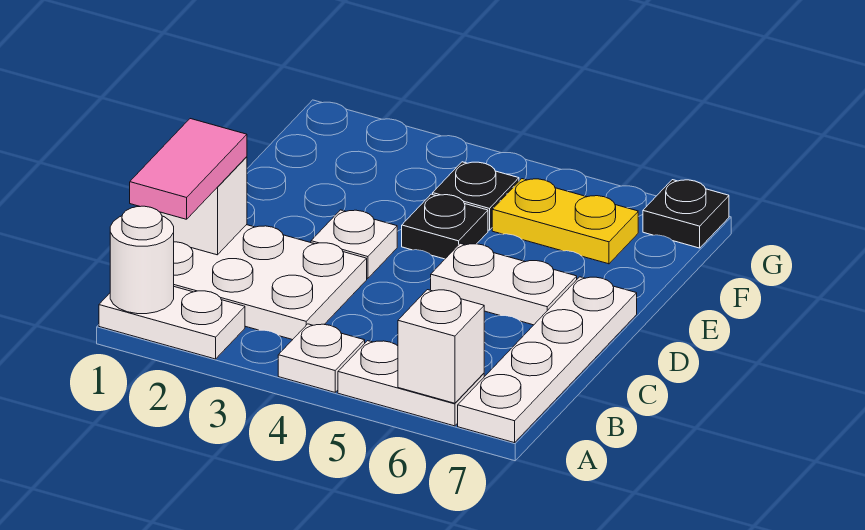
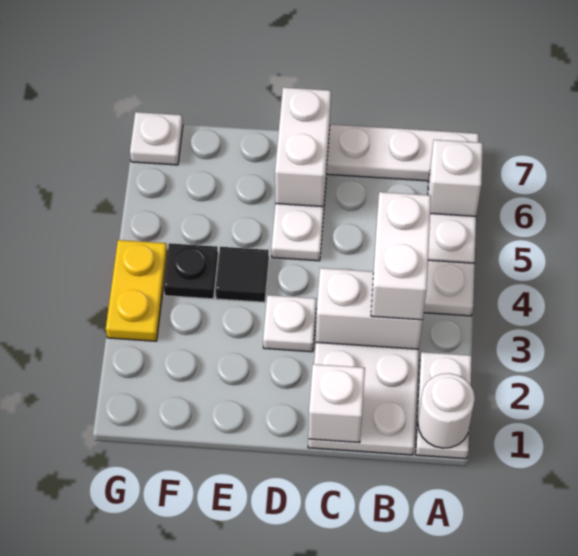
pink 1x2 tile [130,119,247,219] -> none
none -> white 1x2 brick [316,268,423,349]
none -> white 1x2 brick [371,192,431,320]
none -> white 1x2 brick [275,87,331,207]
black 1x1 plate [402,194,488,259] -> black 1x1 tile [215,247,269,302]
yellow 1x2 plate [492,179,638,264] -> yellow 1x2 plate moved to [106,240,167,341]
black 1x1 plate [643,180,729,248] -> white 1x1 plate [130,112,183,165]

